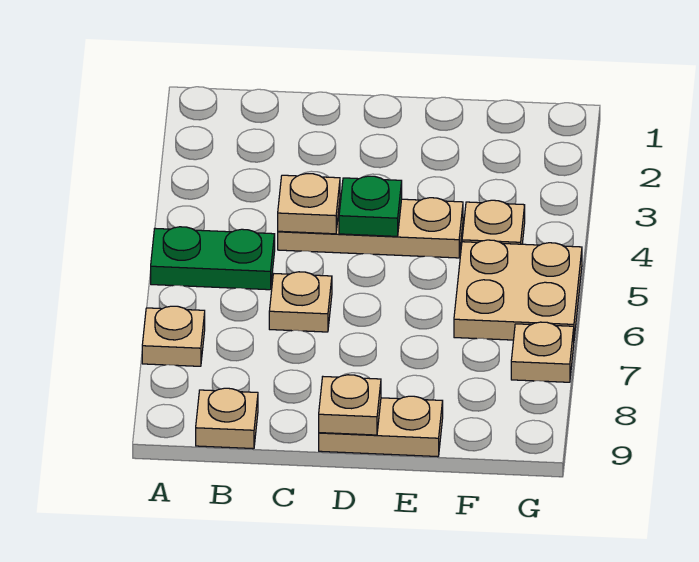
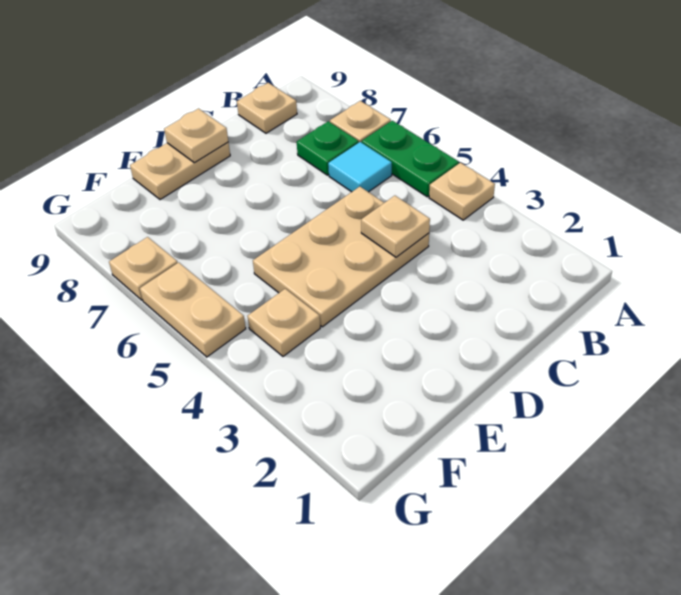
green 1x2 plate [151,227,275,290] -> green 1x2 plate turned to [362,121,459,197]
none -> cyan 1x1 tile [328,142,392,192]
tan 1x3 plate [278,197,463,258] -> tan 2x3 plate [253,187,429,327]
tan 1x1 plate [269,272,332,332] -> tan 1x1 plate moved to [429,163,495,220]
green 1x1 plate [339,176,402,236] -> green 1x1 plate moved to [297,121,359,175]
tan 2x2 plate [454,240,582,340] -> tan 1x2 plate [140,262,246,357]

